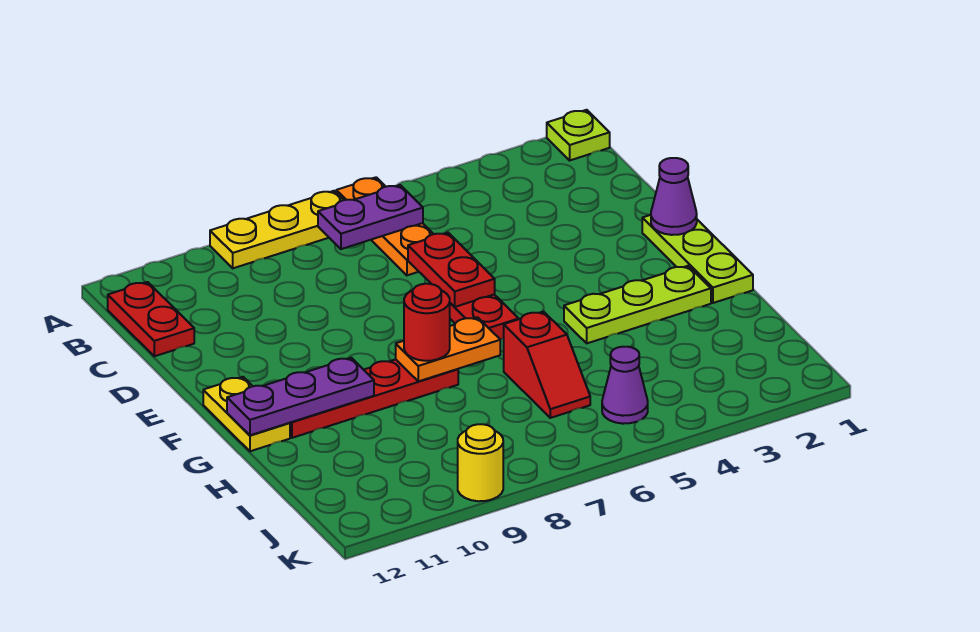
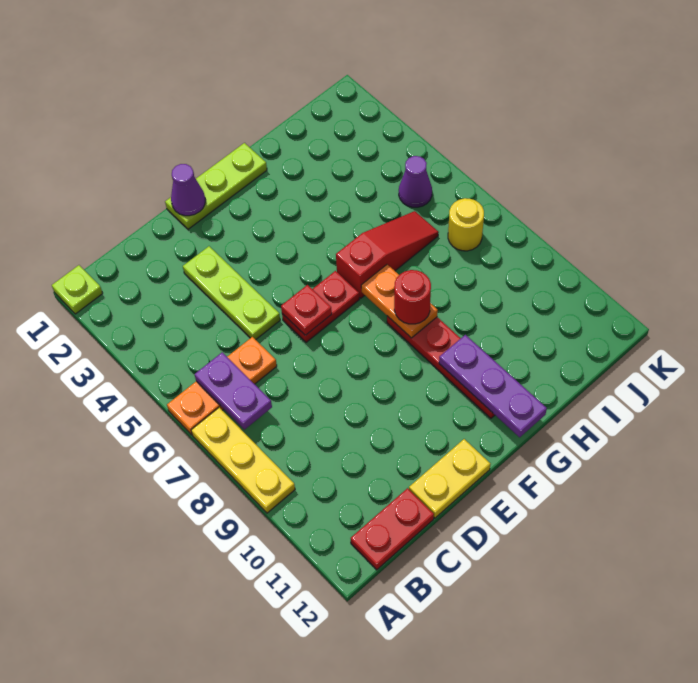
red 1x2 plate [408,233,495,307] -> red 1x1 plate [281,285,332,335]
yellow 1x2 plate [203,377,290,451] -> yellow 1x2 plate moved to [409,439,491,518]
lime 1x3 plate [564,266,711,343] -> lime 1x3 plate moved to [183,246,280,340]
red 1x2 slope [504,311,590,418] -> red 1x3 slope [336,211,439,298]
yellow 1x1 round brick [458,424,503,501] -> yellow 1x1 round brick moved to [448,198,484,251]

